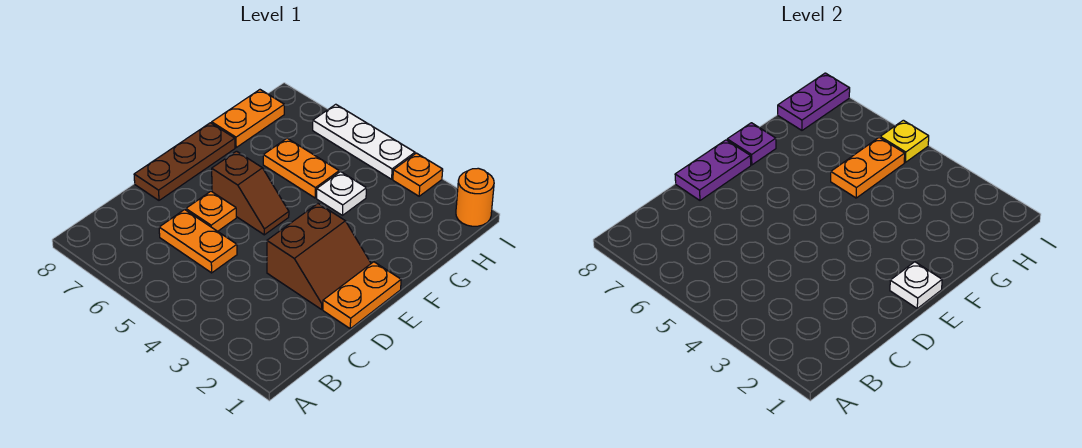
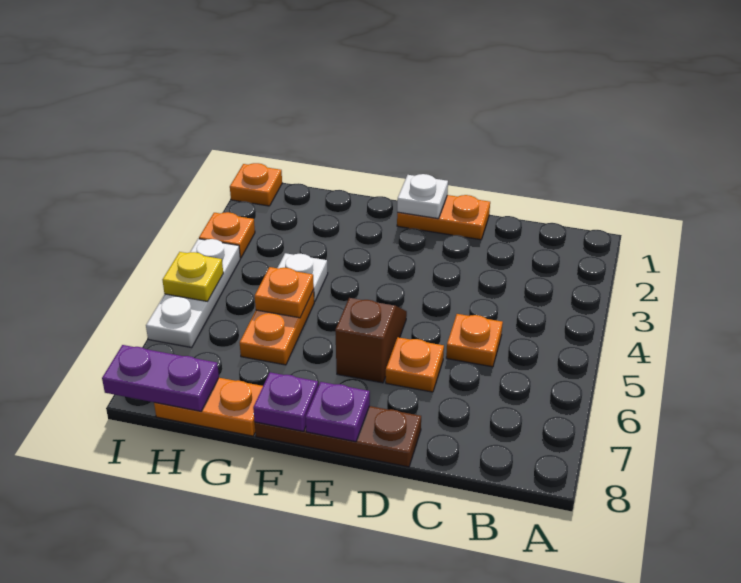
orange 1x2 plate [159,210,237,273] -> orange 1x1 plate [446,314,503,367]
brown 2x2 slope [267,204,371,309] -> none
purple 1x2 plate [675,140,751,200] -> purple 1x1 plate [306,382,370,442]
orange 1x2 plate [831,138,905,198] -> orange 1x1 plate [255,267,314,318]
orange 1x1 round brick [456,168,494,226] -> orange 1x1 plate [230,163,282,206]

